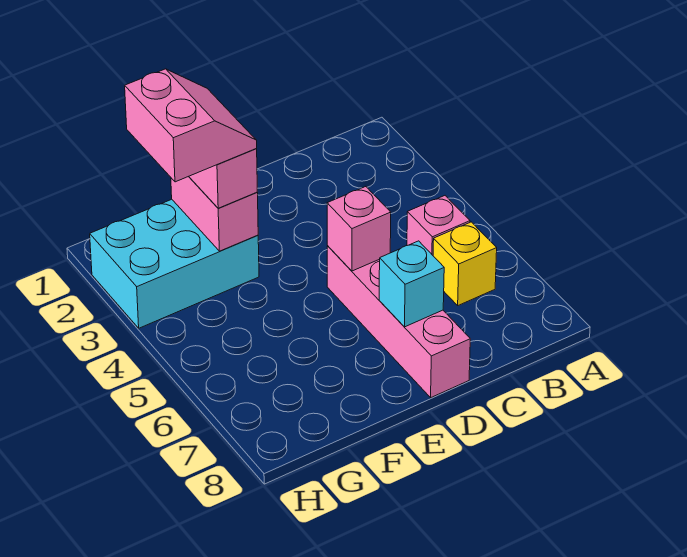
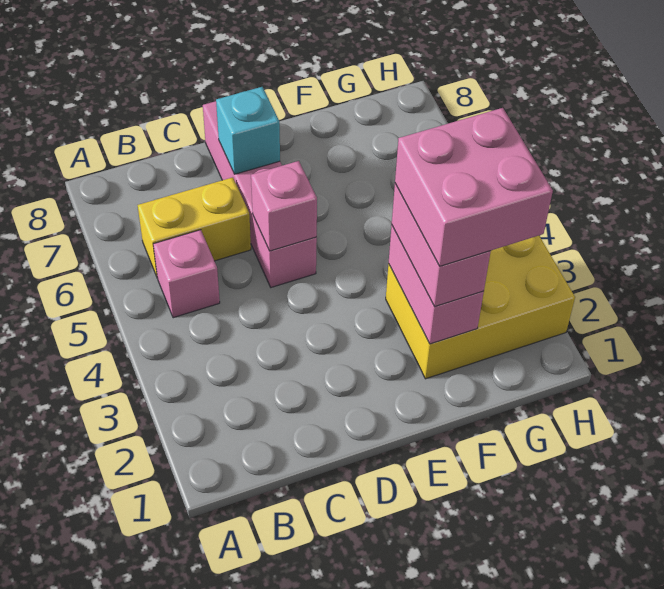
yellow 1x1 brick [433,222,497,305] -> yellow 1x2 brick [138,177,251,278]
cyan 2x3 brick [90,199,259,328] -> yellow 2x3 brick [386,236,575,379]
pink 2x2 slope [125,69,257,182] -> pink 2x2 brick [395,108,553,266]

